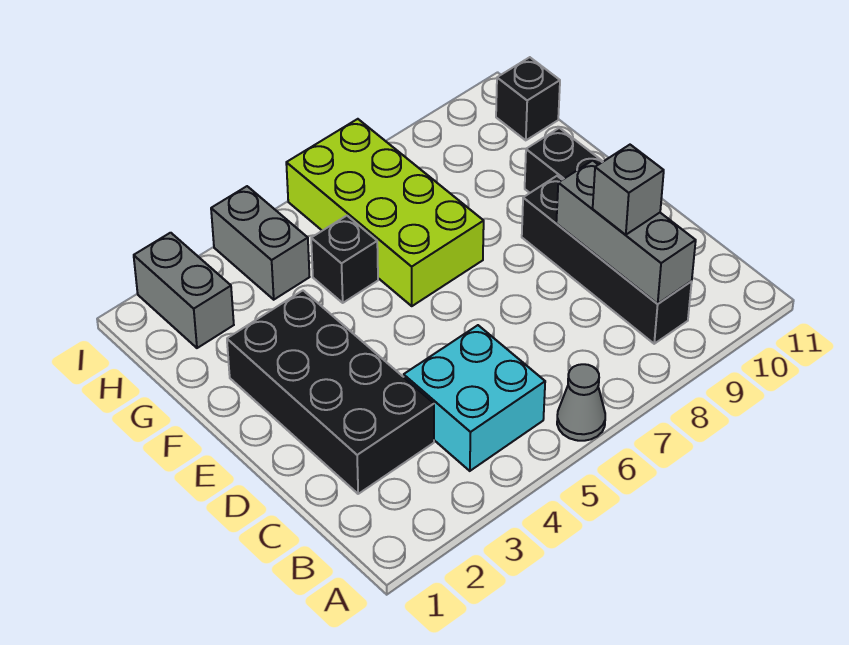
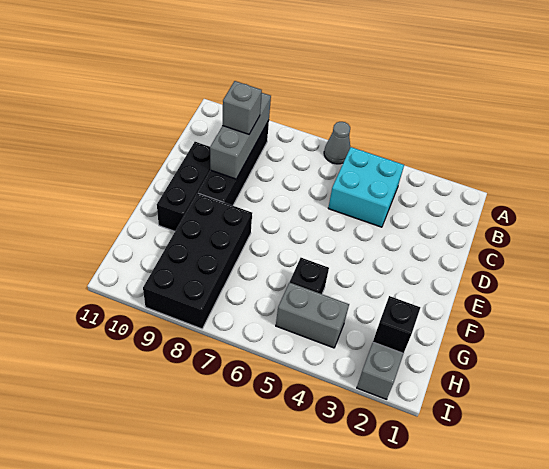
black 2x4 brick [227,291,434,494] -> black 2x4 brick moved to [143,193,252,329]
lime 2x4 brick [286,119,484,306] -> none
grey 1x2 brick [211,186,309,300] -> grey 1x2 brick turned to [276,282,349,348]
black 1x1 brick [496,57,560,140] -> black 1x1 brick moved to [373,296,420,353]

